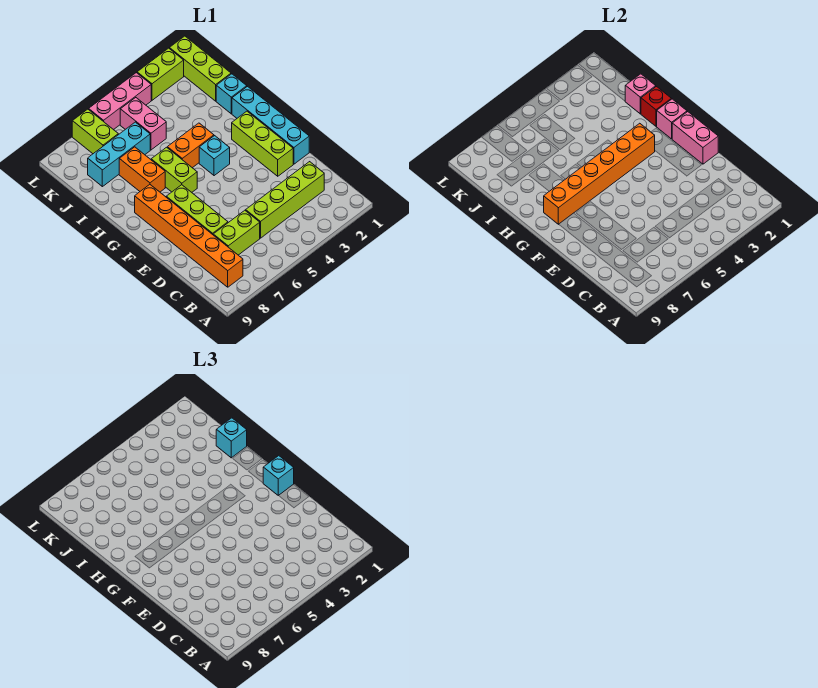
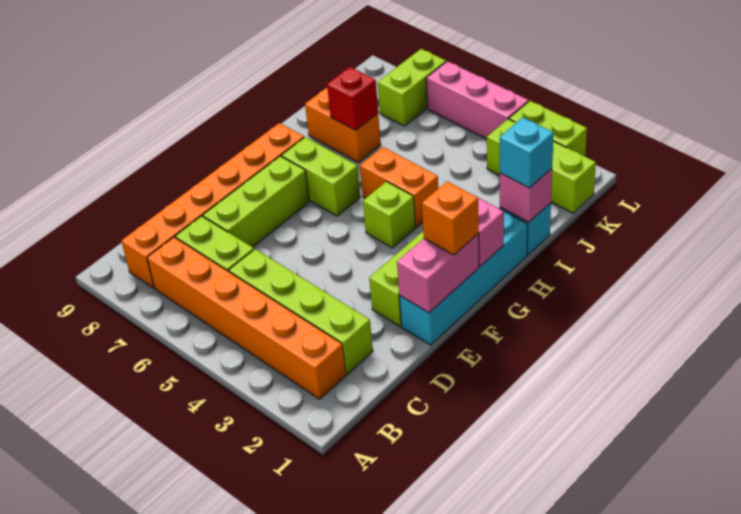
cyan 1x1 brick [263,456,294,496] -> orange 1x1 brick [422,181,479,255]
orange 1x6 brick [544,123,655,224] -> orange 1x6 brick moved to [147,237,346,399]
cyan 1x1 brick [199,136,230,176] -> lime 1x1 brick [363,182,415,248]
lime 1x2 brick [151,147,197,192] -> lime 1x2 brick turned to [282,137,360,216]
red 1x1 brick [641,87,671,126] -> red 1x1 brick moved to [327,67,378,130]
orange 1x2 brick [119,147,165,192] -> orange 1x2 brick turned to [305,88,381,162]
lime 1x3 brick [169,36,231,101] -> lime 1x3 brick turned to [487,119,596,213]
pink 1x2 brick [120,98,166,150] -> none
cyan 1x3 brick [88,122,150,187] -> none

